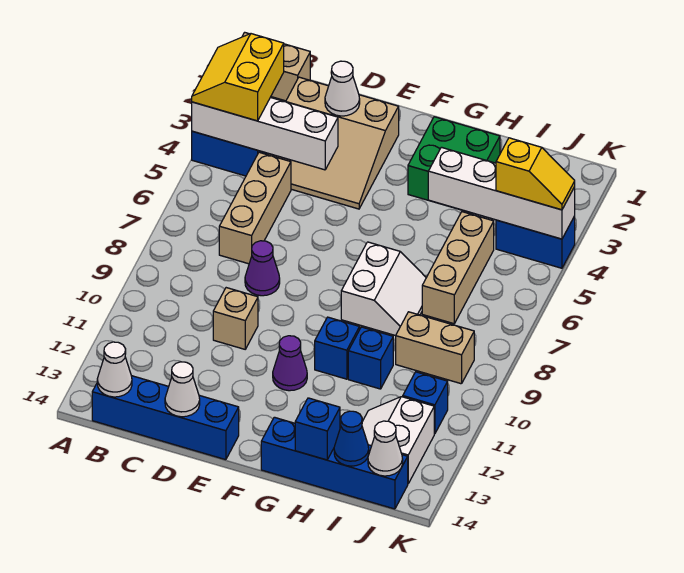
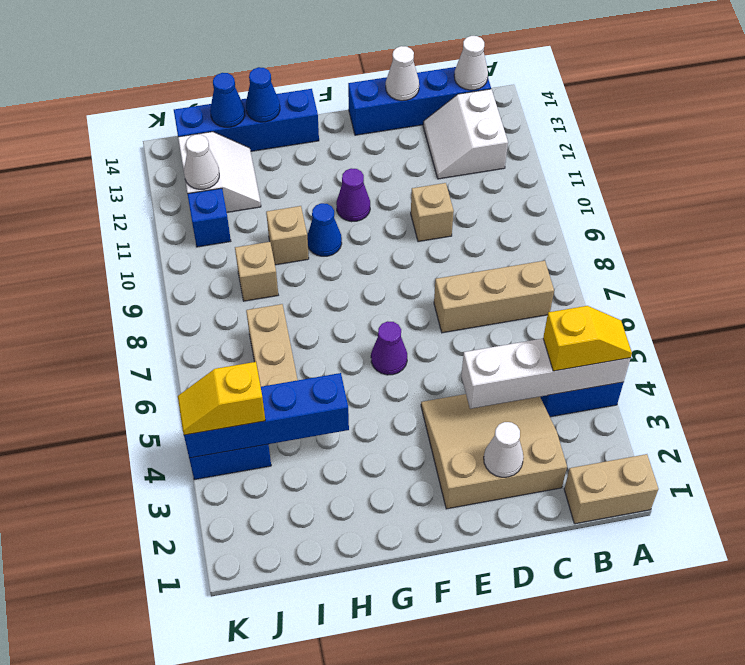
yellow 2x2 slope [192,34,284,121] -> yellow 1x2 slope [543,306,632,371]
tan 1x3 brick [219,152,291,264] -> tan 1x3 brick turned to [434,260,554,333]
purple 1x1 cone [245,241,280,296] -> purple 1x1 cone moved to [371,321,407,375]
green 2x2 brick [408,117,500,214] -> none
white 2x2 slope [341,242,426,336] -> white 2x2 slope moved to [423,89,508,179]
blue 1x1 brick [315,317,360,379] -> blue 1x1 cone [307,203,342,256]
white 1x4 brick [428,147,575,239] -> blue 1x4 brick [184,373,349,458]
blue 1x1 brick [348,327,393,389] -> tan 1x1 brick [266,206,309,265]
blue 1x1 brick [295,398,340,460] -> blue 1x1 cone [246,67,280,122]
tan 1x2 brick [396,312,474,384] -> tan 1x1 brick [235,242,278,301]
white 1x1 cone [368,421,403,476] -> white 1x1 cone moved to [184,135,219,189]

